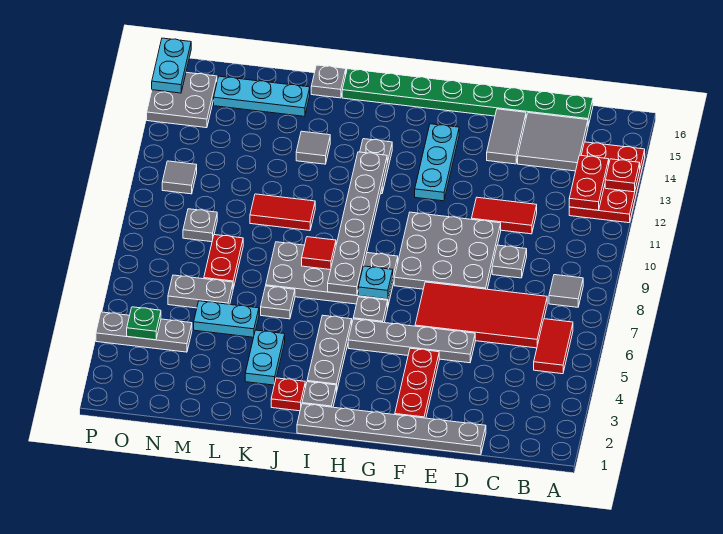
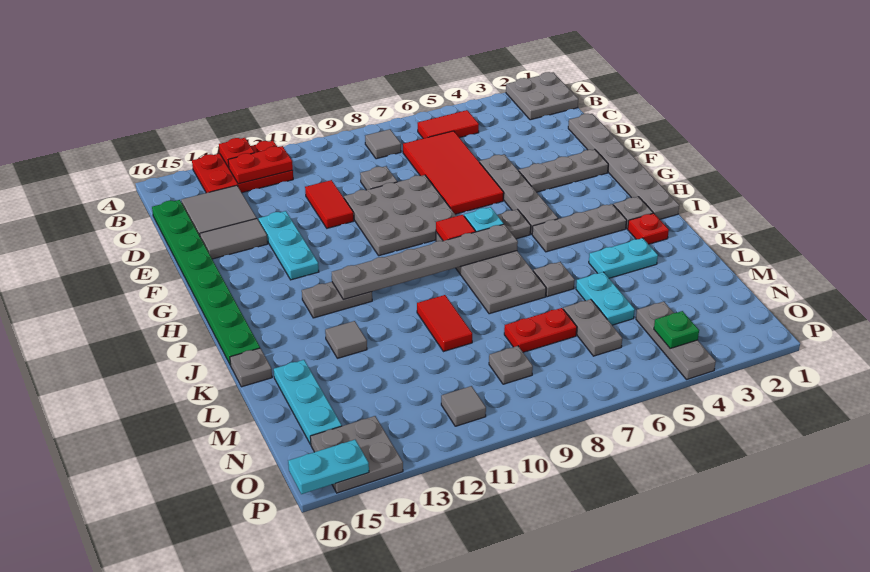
none -> grey 2x2 plate [506,72,578,120]
red 1x3 plate [395,348,439,418] -> grey 1x3 plate [519,149,608,192]
cyan 1x3 plate [415,124,459,201] -> cyan 1x3 plate turned to [259,211,319,280]
red 1x1 tile [302,237,336,270] -> red 1x1 tile moved to [436,215,476,241]

